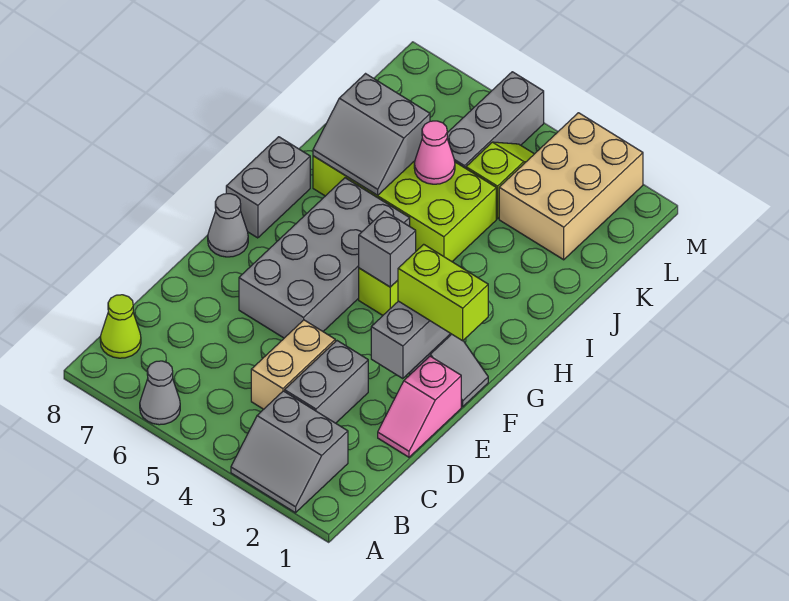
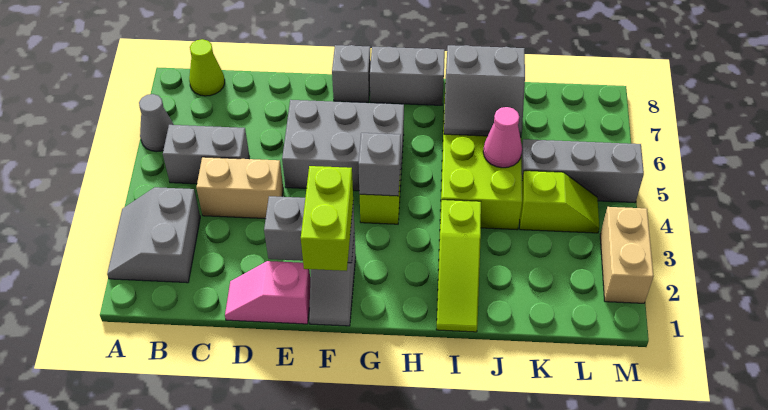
grey 1x2 brick [285,341,368,423] -> grey 1x2 brick moved to [163,125,249,184]
grey 2x4 brick [239,178,410,338] -> grey 2x3 brick [282,100,404,191]
grey 1x1 cone [208,194,248,257] -> grey 1x1 brick [332,45,371,102]
none -> lime 1x3 slope [436,200,481,332]
grey 2x2 slope [313,74,430,195] -> grey 2x2 slope turned to [444,45,525,137]
tan 2x3 brick [499,113,643,260] -> tan 1x2 brick [600,207,654,303]

